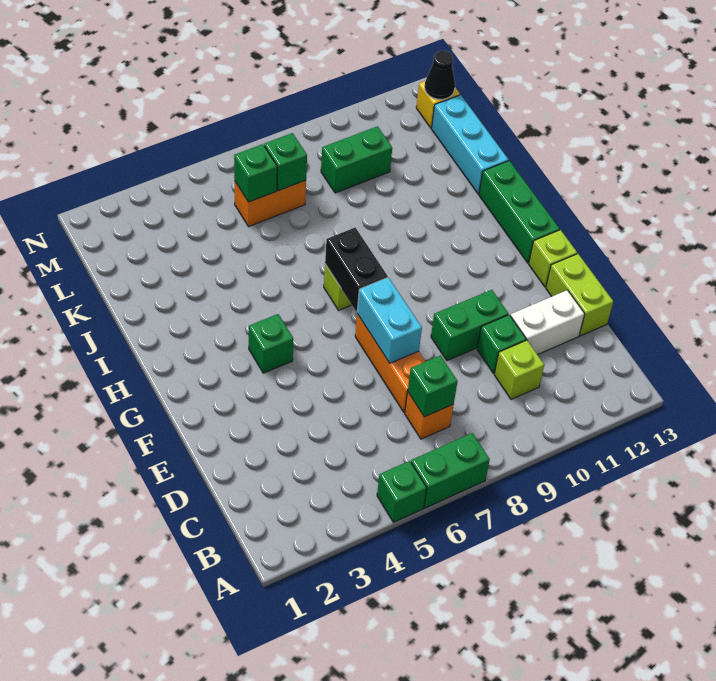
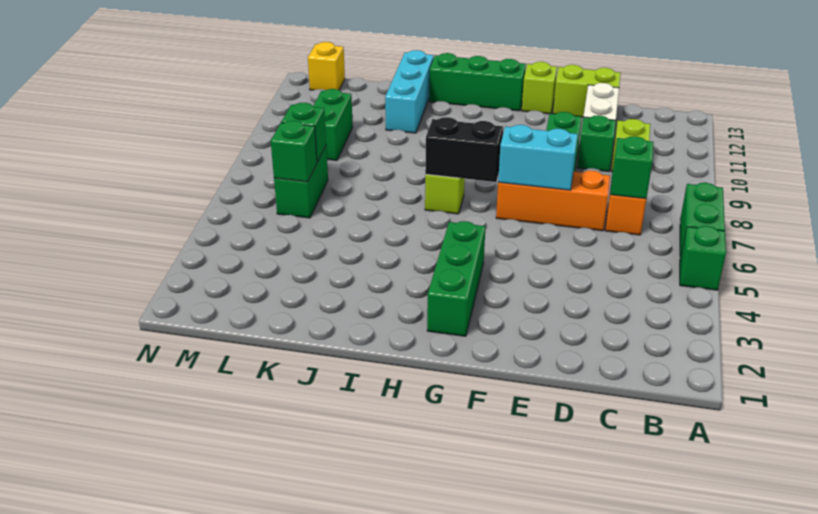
green 1x1 brick [249,314,293,373] -> green 1x3 brick [427,221,485,336]
cyan 1x3 brick [432,95,508,194] -> cyan 1x3 brick turned to [385,50,434,133]
orange 1x2 brick [235,180,306,227] -> green 1x2 brick [274,146,328,218]
black 1x1 cone [425,51,455,99] -> none

